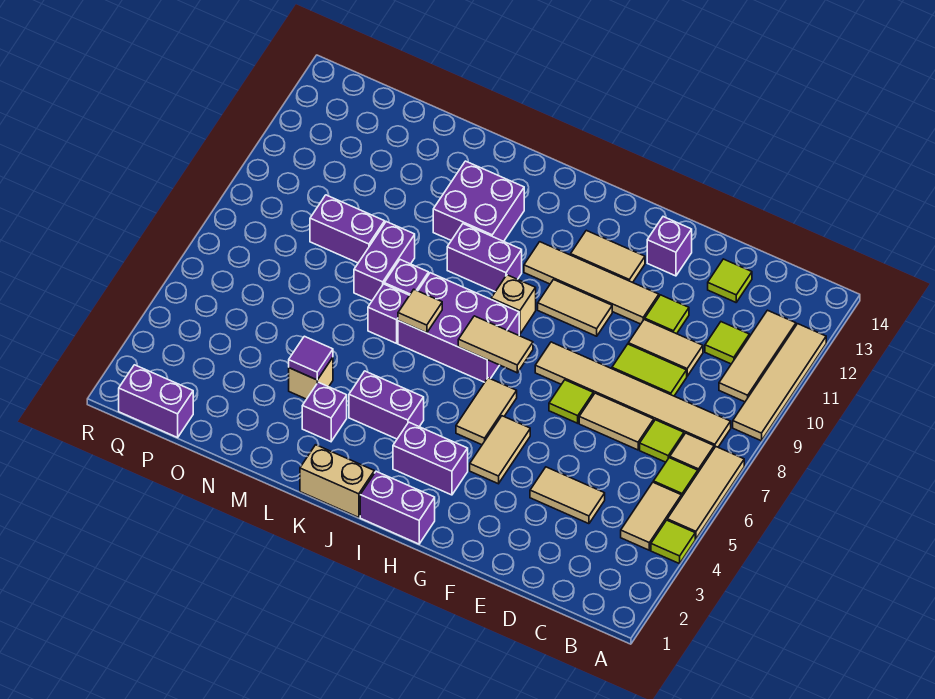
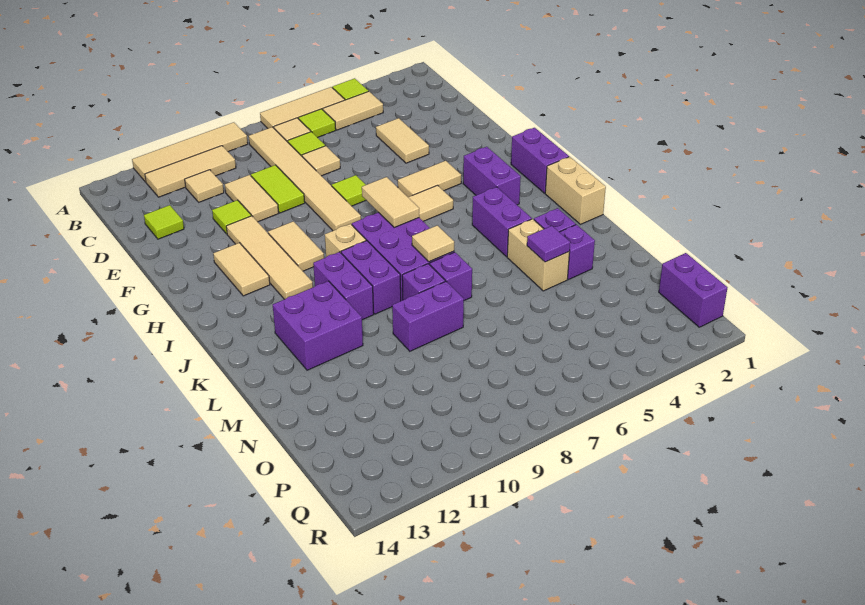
lime 1x1 tile [705,322,749,364] -> tan 1x1 tile [185,170,224,202]
tan 1x2 tile [579,393,654,450] -> tan 1x1 tile [302,146,340,176]
purple 1x1 brick [647,217,692,276] -> purple 1x1 brick moved to [560,225,595,279]
tan 1x1 brick [289,357,333,399] -> tan 1x2 brick [507,219,569,291]
purple 1x2 brick [310,195,385,263] -> purple 1x2 brick moved to [341,241,401,314]

